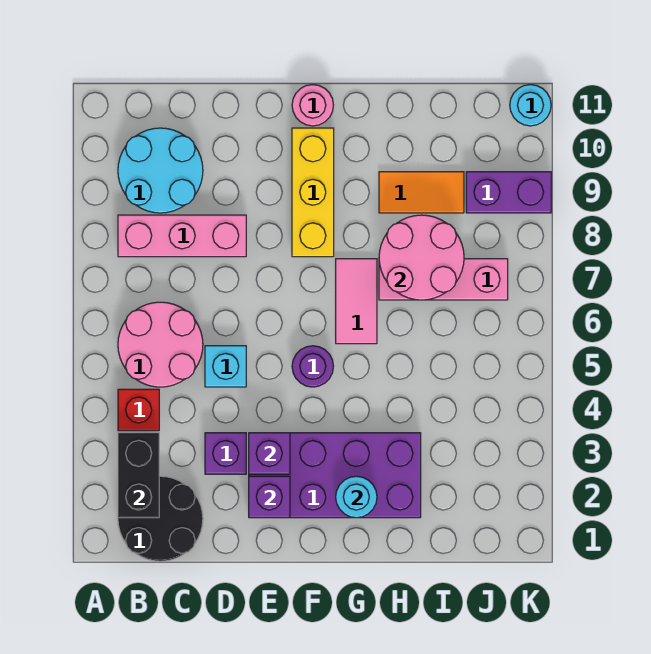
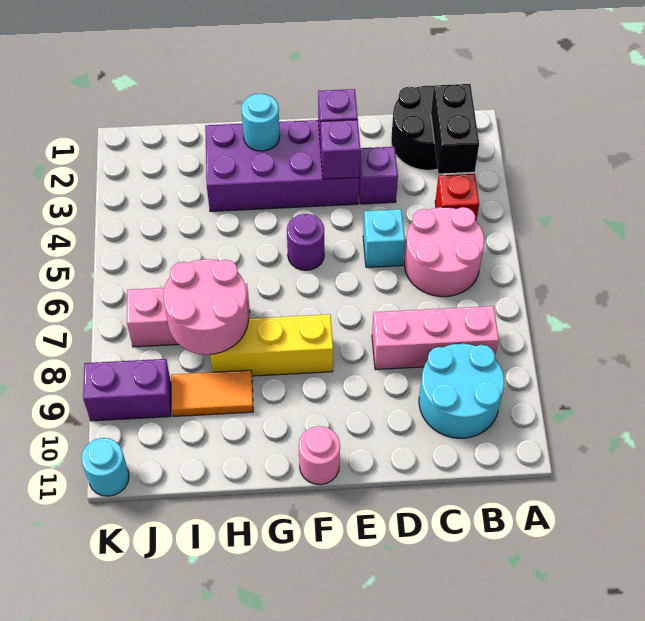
yellow 1x3 brick [292,128,334,257] -> yellow 1x3 brick turned to [210,314,333,376]
pink 1x2 tile [336,259,377,344] -> none

